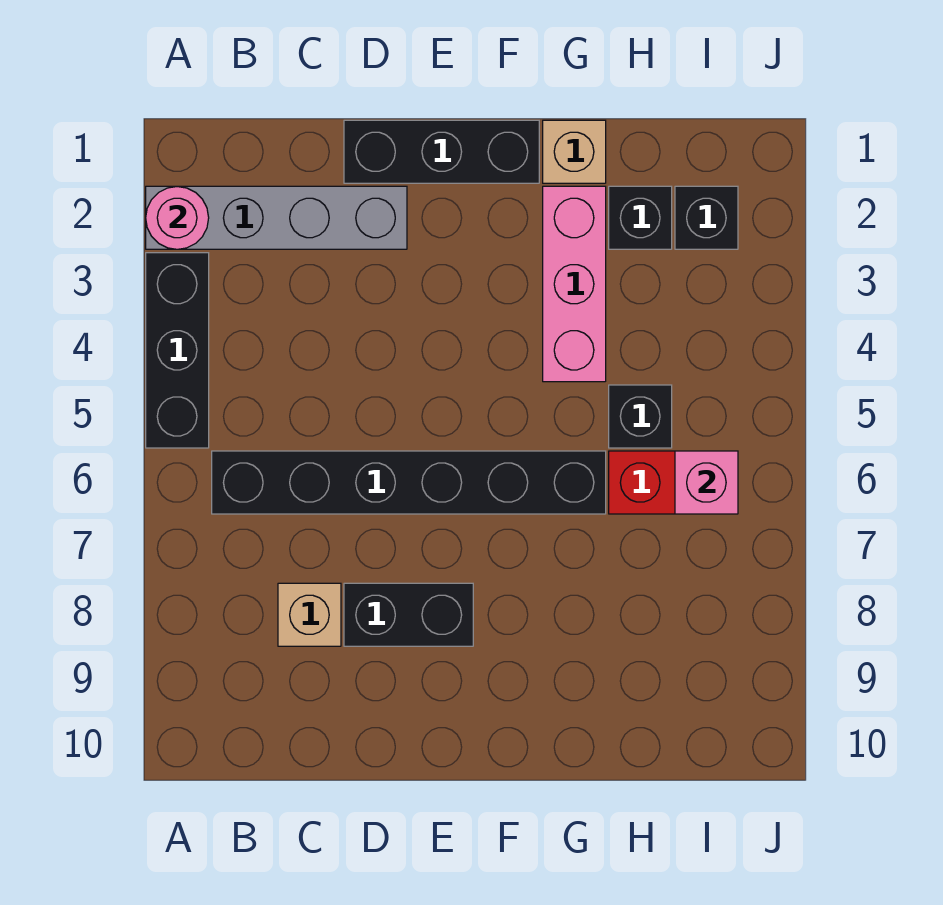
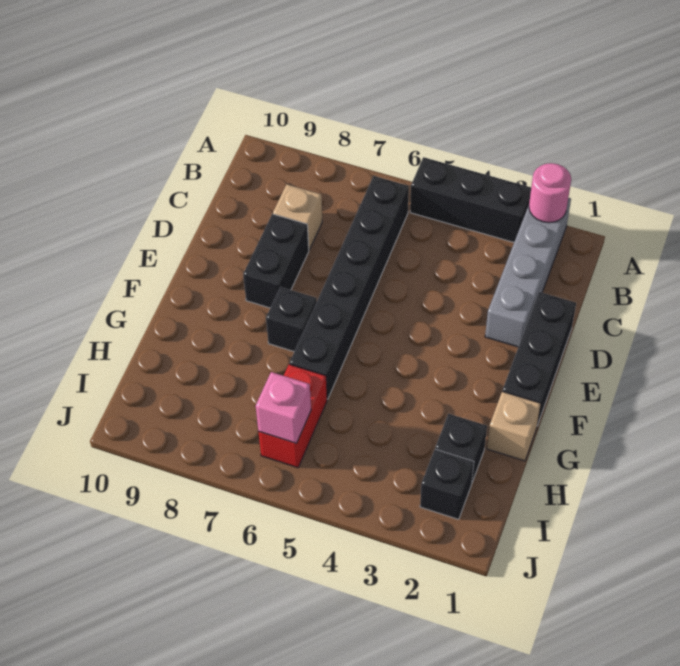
pink 1x3 brick [543,186,606,382] -> none
black 1x1 brick [609,385,672,448] -> black 1x1 brick moved to [266,287,317,351]

